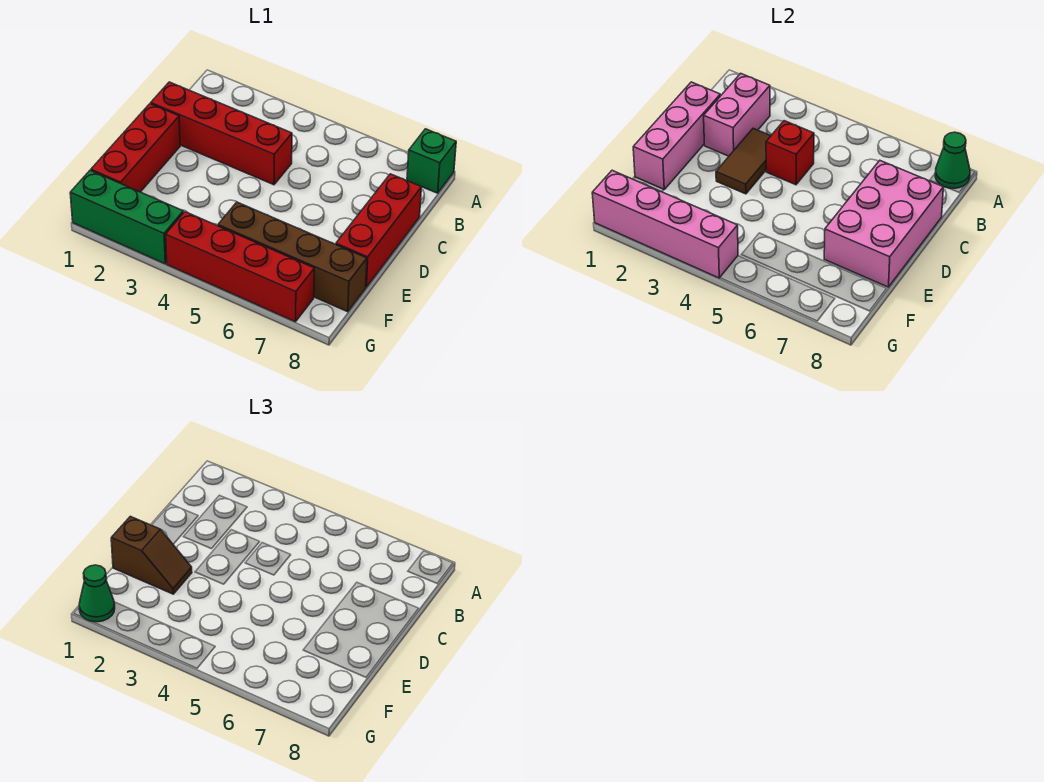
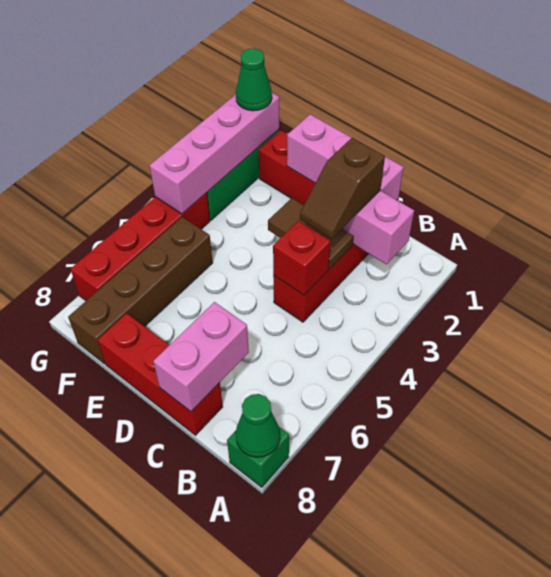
pink 2x3 brick [824,161,943,287] -> pink 1x2 brick [153,302,249,412]
brown 1x2 slope [111,516,192,594] -> brown 1x2 slope moved to [300,138,385,239]

